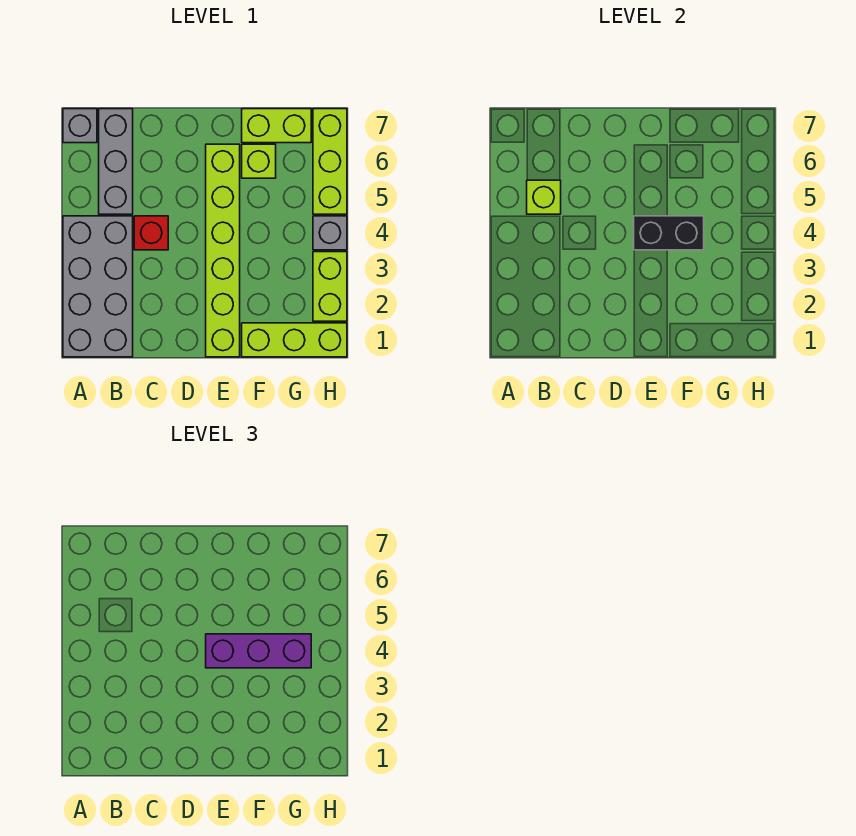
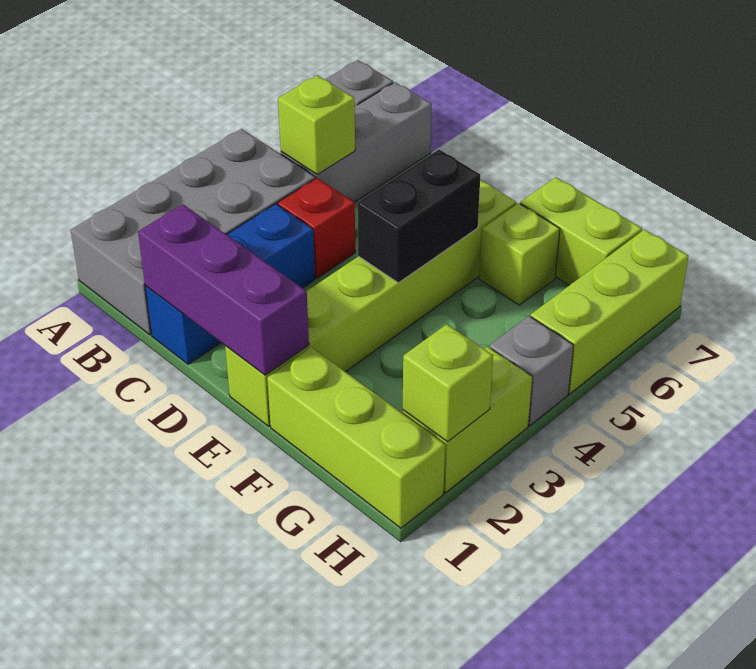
none -> blue 1x3 brick [145,204,315,364]
black 1x2 brick [634,216,704,250] -> black 1x2 brick turned to [357,150,480,283]
purple 1x3 brick [206,634,311,668] -> purple 1x3 brick moved to [138,204,309,375]
none -> lime 1x1 brick [403,324,493,442]

